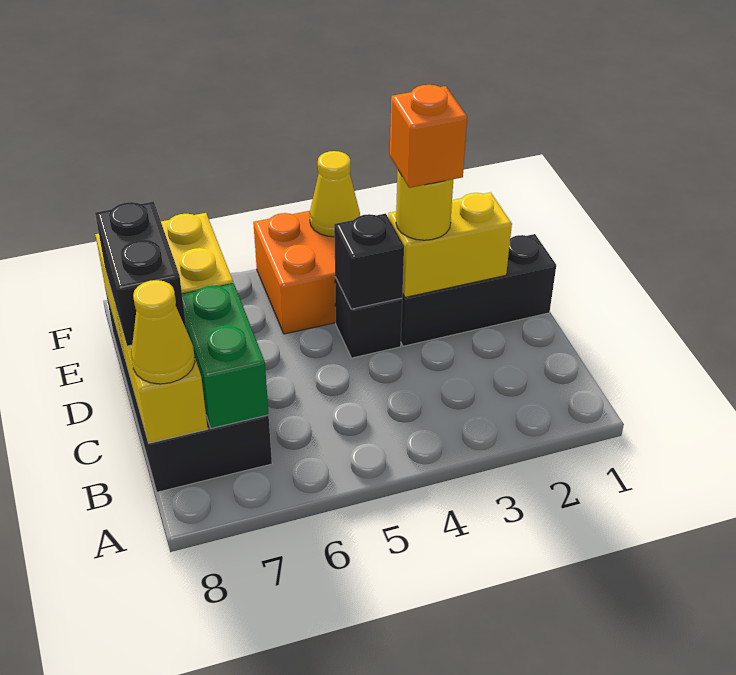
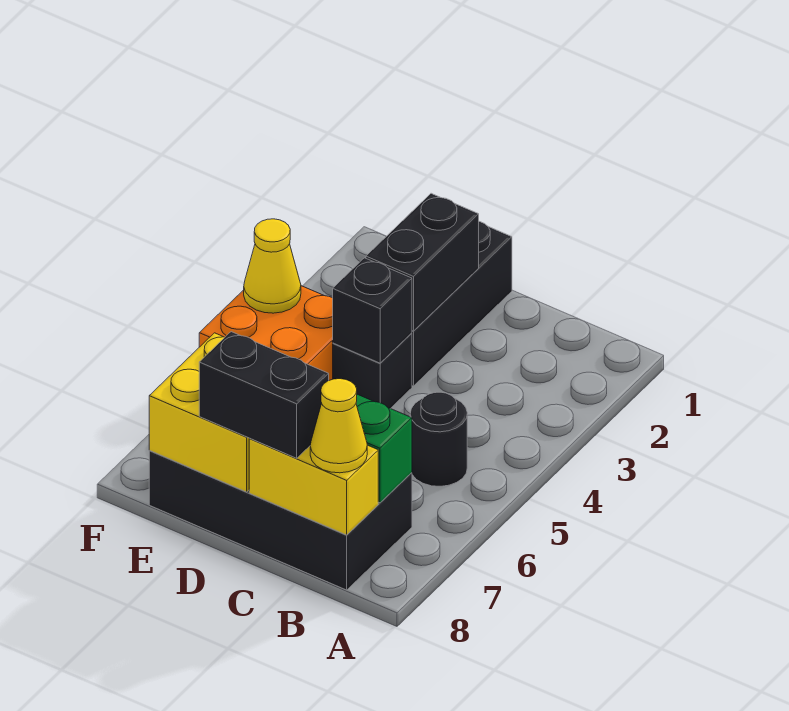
none -> black 1x1 round brick [410,392,467,486]
yellow 1x2 brick [388,192,512,297] -> black 1x2 brick [366,193,479,331]
yellow 1x1 round brick [396,170,453,240] -> none
orange 1x1 brick [390,85,467,188] -> none

